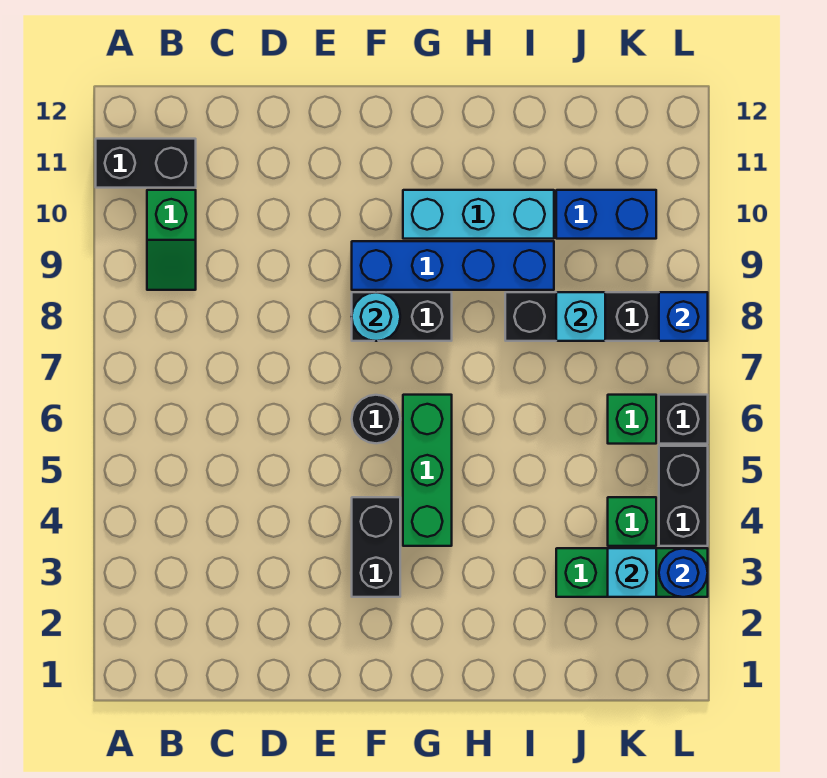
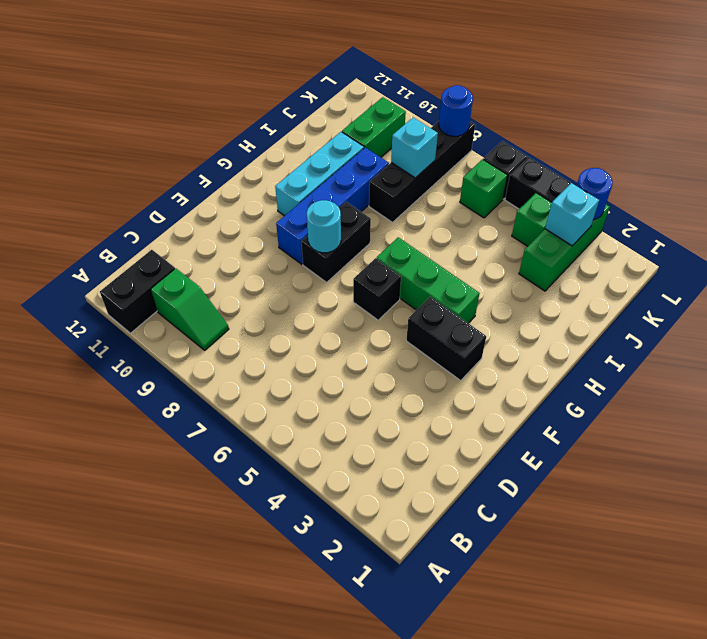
black 1x1 round brick [352,395,400,443] -> black 1x1 brick [353,258,401,320]
blue 1x2 brick [556,190,656,239] -> green 1x2 brick [342,97,406,157]
blue 1x1 brick [659,292,708,341] -> blue 1x1 round brick [439,85,473,136]

